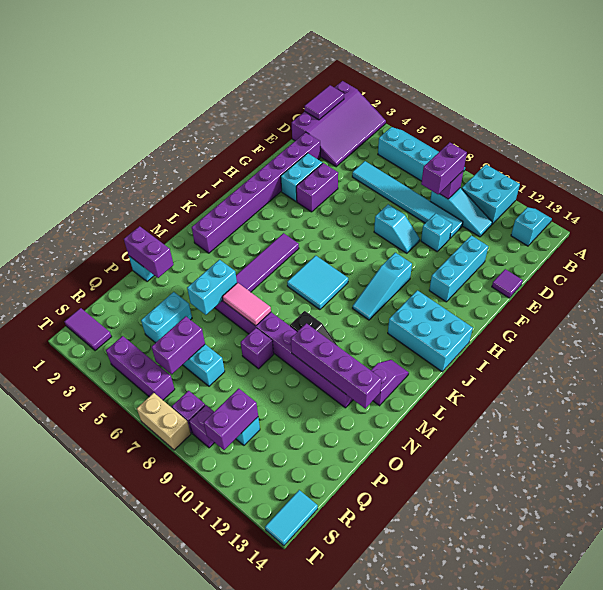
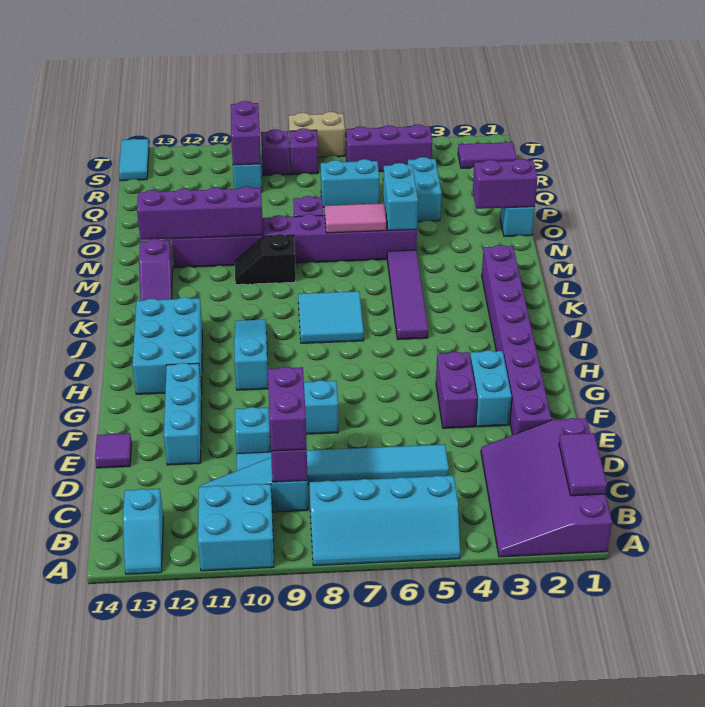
cyan 2x3 brick [388,290,473,372] -> cyan 2x3 brick turned to [132,297,202,394]
purple 1x2 brick [151,316,205,374] -> none

